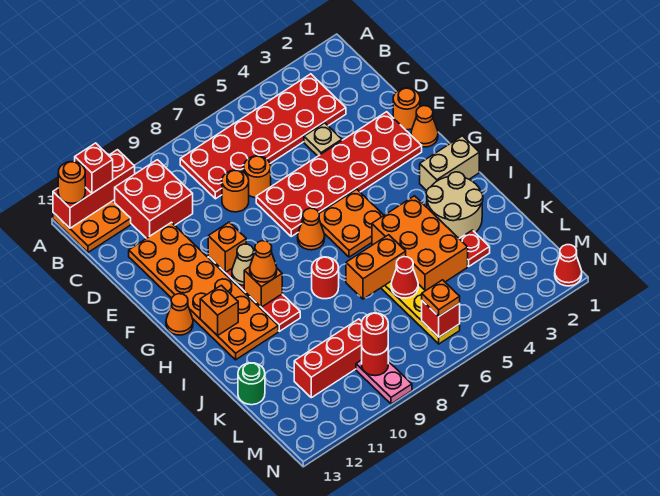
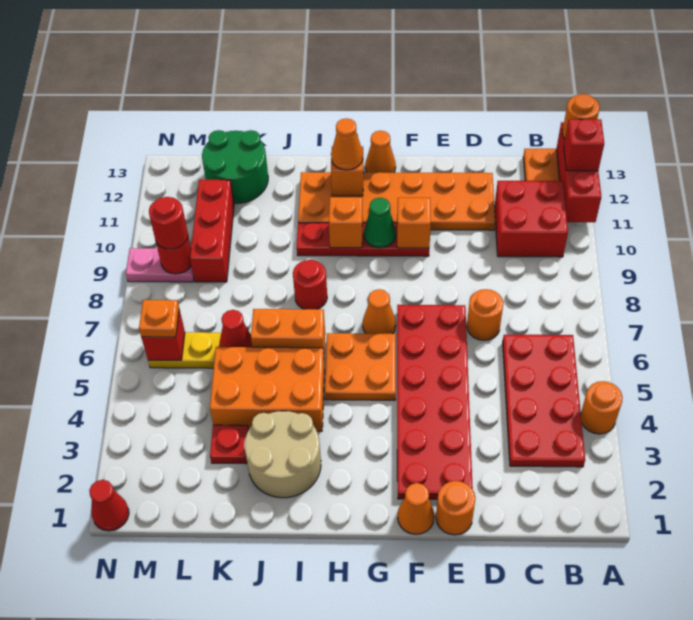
red 2x6 plate [180,74,346,199] -> red 2x4 plate [503,335,585,467]
tan 1x1 plate [304,123,342,156] -> none
orange 1x1 round brick [222,170,249,212] -> orange 1x1 round brick moved to [581,381,622,434]
tan 1x1 cone [232,244,254,285] -> green 1x1 cone [364,198,396,248]
tan 1x2 brick [420,136,479,191] -> none
orange 1x1 cone [250,241,277,282] -> orange 1x1 cone moved to [331,118,363,170]
orange 1x2 brick [346,235,406,299] -> orange 1x2 brick turned to [251,309,325,353]
green 1x1 round brick [238,363,265,405] -> green 2x2 round brick [202,130,268,204]

